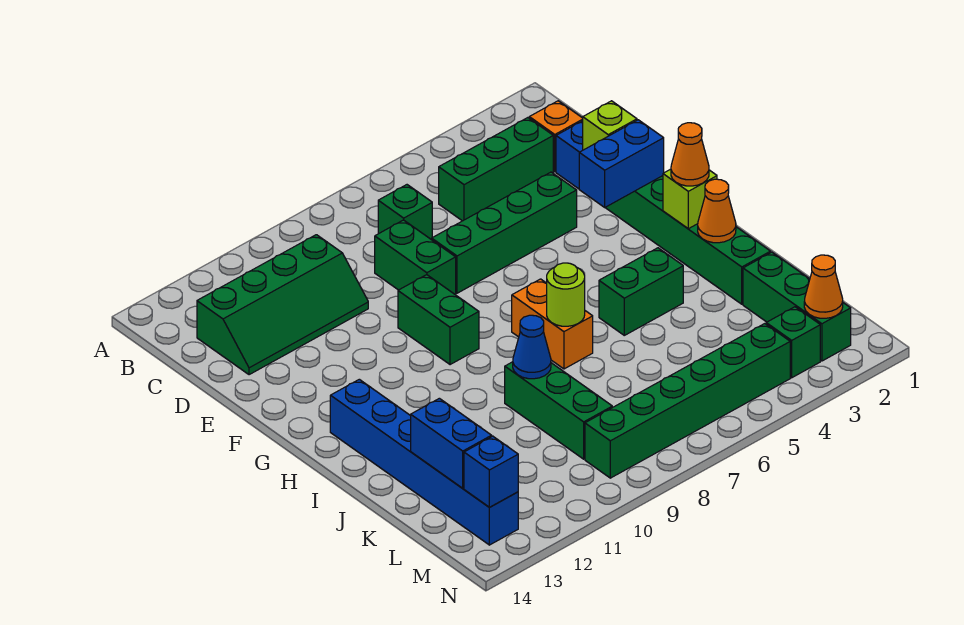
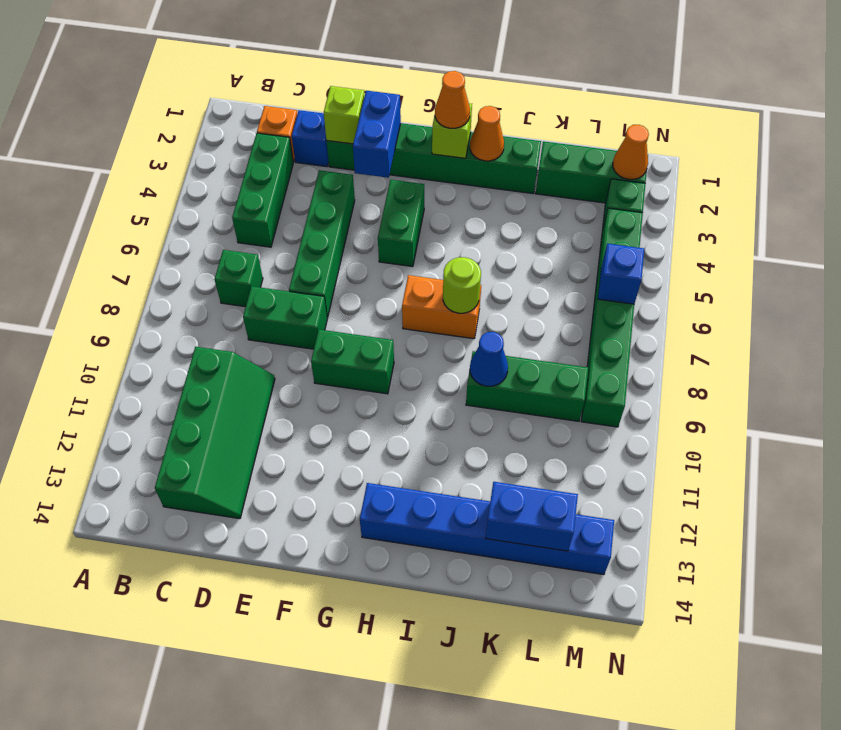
green 1x2 brick [599,248,683,335] -> green 1x2 brick moved to [378,180,424,267]
blue 1x1 brick [464,436,518,507] -> blue 1x1 brick moved to [598,244,644,304]

